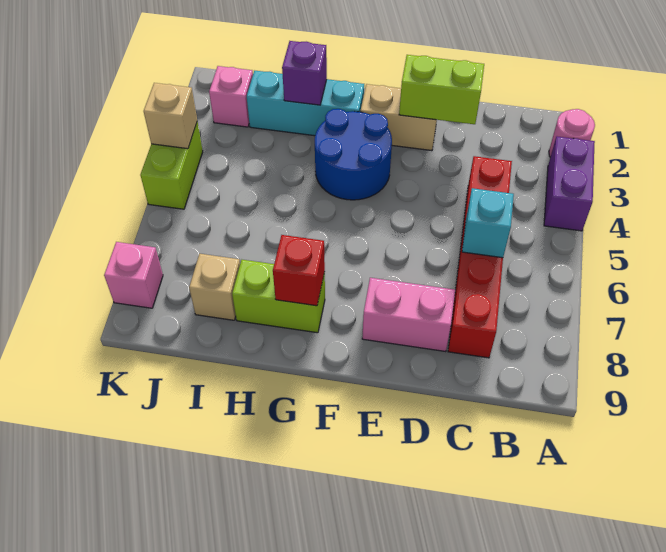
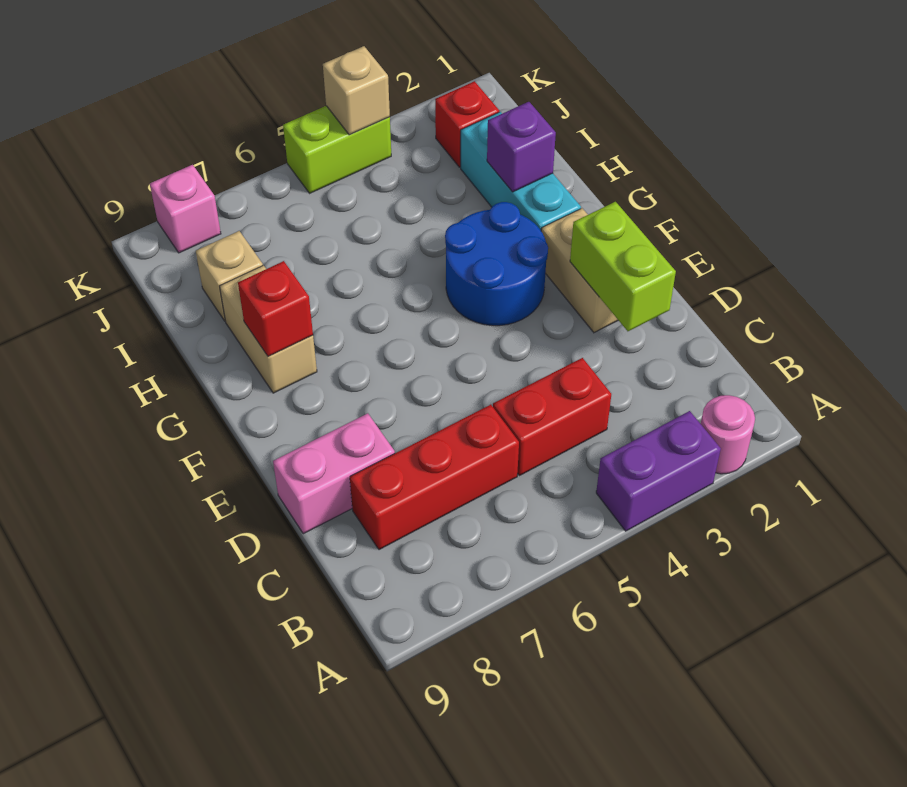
cyan 1x1 brick [462,188,514,258] -> none
pink 1x2 brick [362,278,455,352] -> pink 1x2 brick turned to [273,413,395,534]
lime 1x2 brick [232,260,325,333] -> tan 1x2 brick [220,265,317,393]
pink 1x1 brick [209,66,253,127] -> red 1x1 brick [435,81,499,167]

